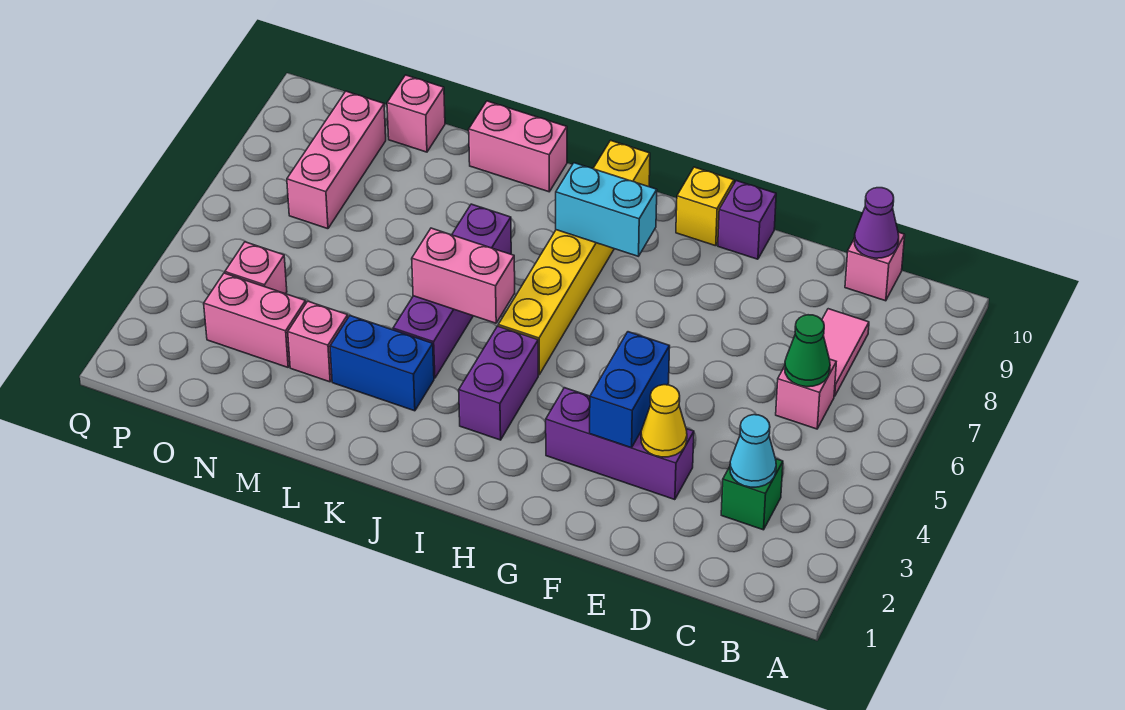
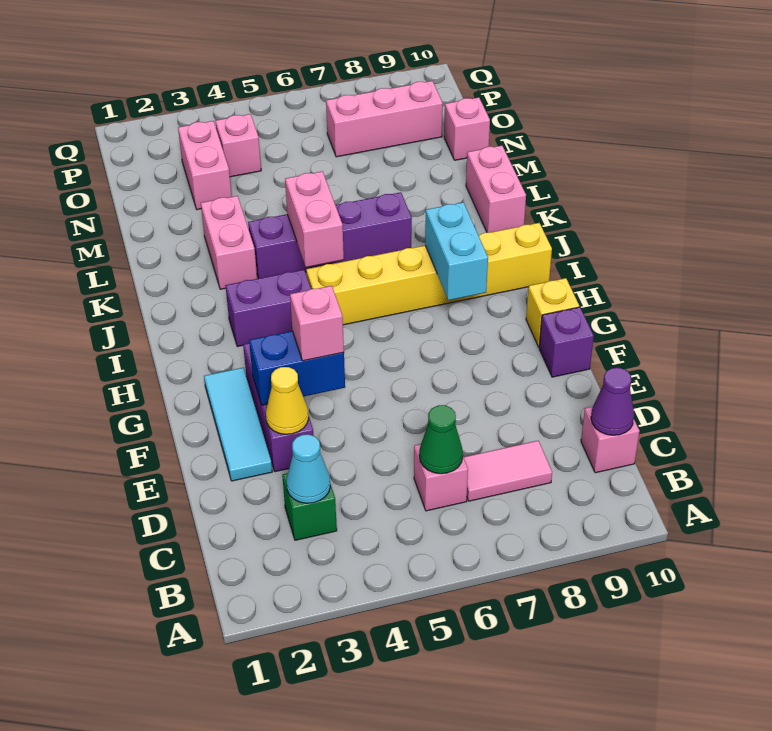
none -> cyan 1x3 tile [204,368,272,481]
blue 1x2 brick [330,316,434,411] -> pink 1x2 brick [201,196,257,289]
pink 1x1 brick [288,301,348,382] -> pink 1x1 brick moved to [290,286,344,361]

